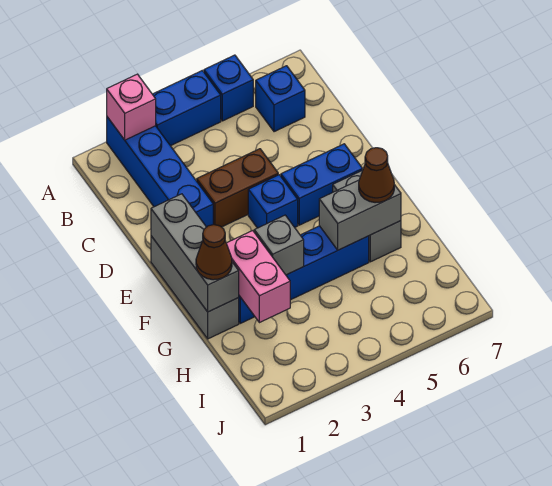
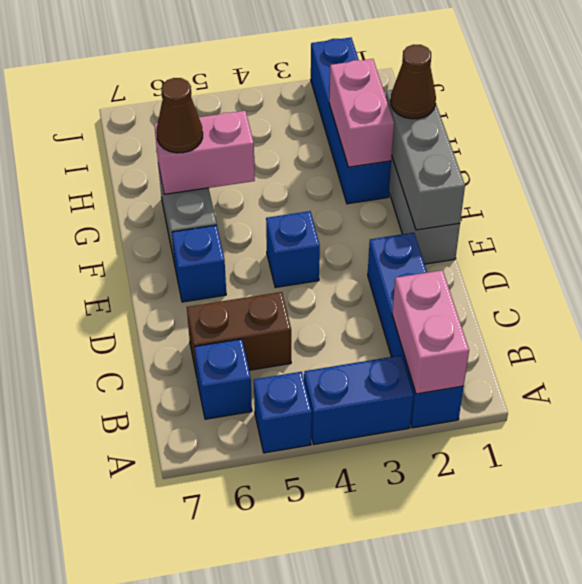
pink 1x1 brick [107,74,156,140] -> pink 1x2 brick [392,270,469,394]
brown 1x2 brick [197,149,278,227] -> brown 1x2 brick moved to [187,292,291,376]
blue 1x2 brick [281,144,363,225] -> blue 1x1 brick [172,225,226,302]
blue 1x4 brick [238,226,369,323] -> blue 1x4 brick turned to [311,38,391,204]
grey 1x1 brick [254,215,304,275] -> none
grey 1x2 brick [319,180,401,250] -> pink 1x2 brick [154,111,255,194]

